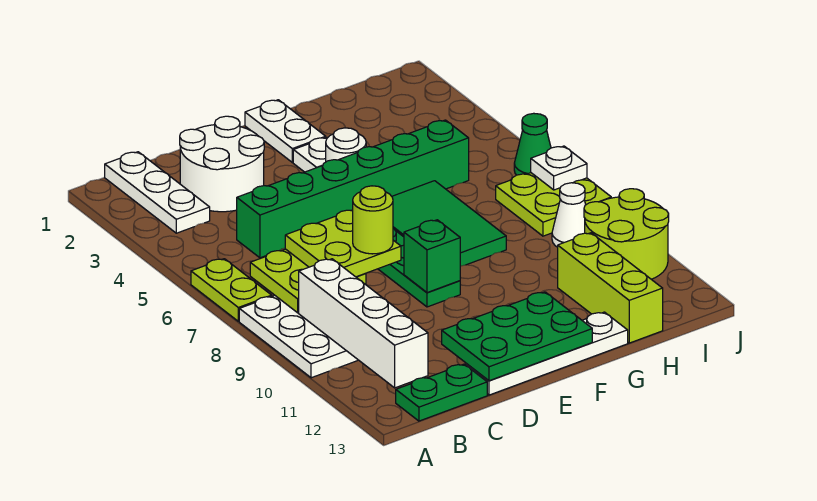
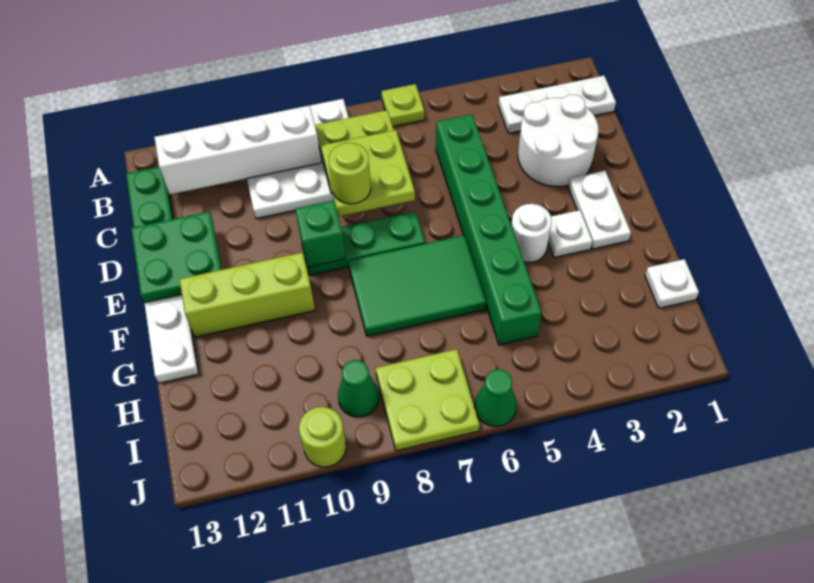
lime 1x2 plate [191,259,272,321] -> lime 1x1 plate [382,84,425,126]
green 2x3 plate [442,292,592,381] -> green 2x2 plate [131,212,222,303]
white 1x2 plate [245,100,326,162] -> white 1x2 plate turned to [568,171,631,249]
lime 1x3 brick [558,233,663,343] -> lime 1x3 brick moved to [179,252,315,337]
white 1x1 cone [552,183,586,247] -> green 1x1 cone [338,360,379,417]
lime 2x2 round brick [584,189,669,279] -> lime 1x1 round brick [299,407,346,467]
white 1x1 plate [531,146,587,190] -> white 1x1 plate moved to [645,259,699,308]

